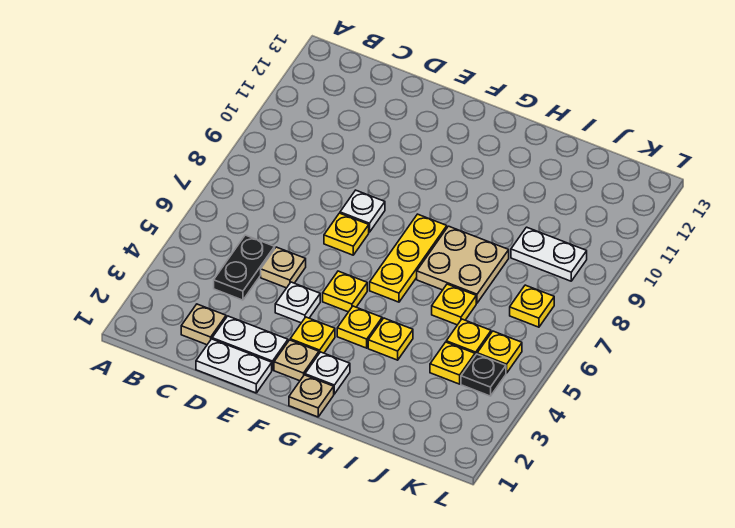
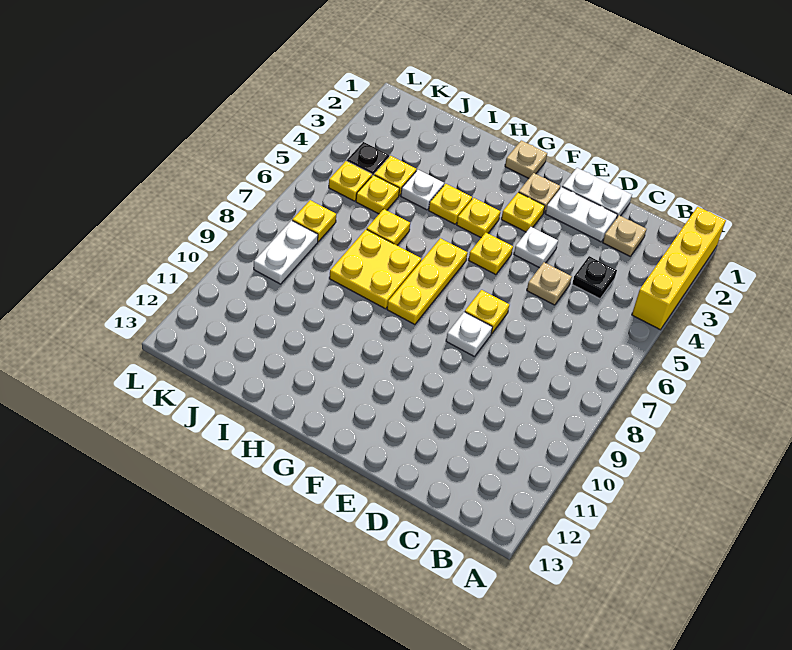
none -> yellow 1x4 brick [632,207,726,330]
black 1x2 plate [214,235,275,300] -> black 1x1 plate [572,256,617,299]
white 1x1 plate [305,352,350,394] -> white 1x1 plate moved to [401,170,444,210]
tan 2x2 plate [417,226,509,303] -> yellow 2x2 plate [329,229,421,309]
white 1x2 plate [511,227,587,281] -> white 1x2 plate turned to [254,221,318,284]

